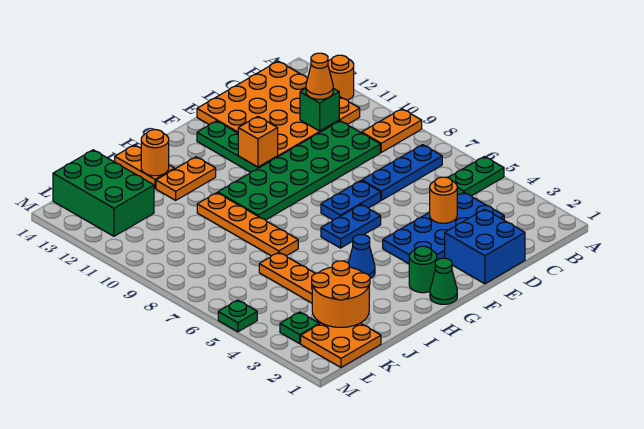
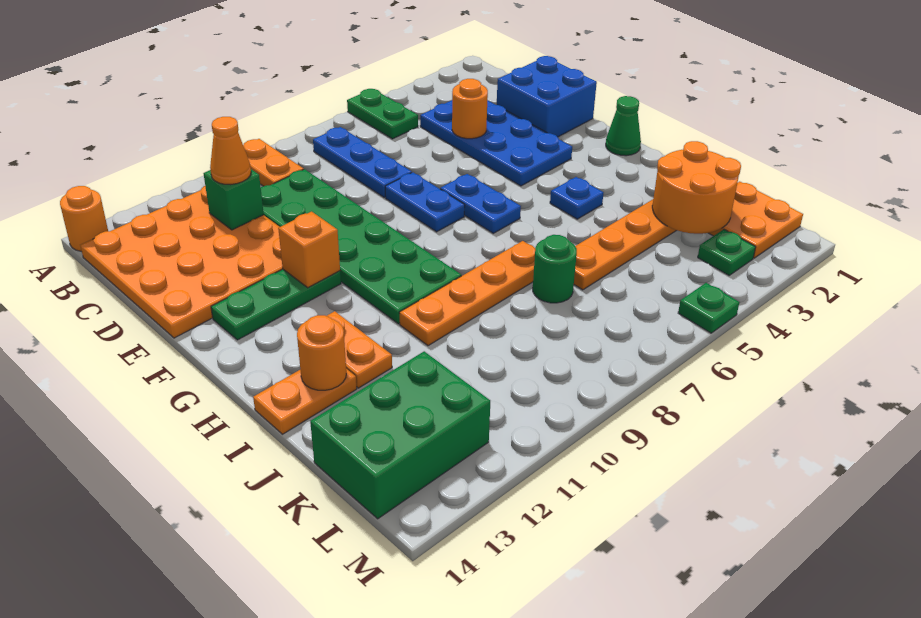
orange 1x1 round brick [328,55,354,100] -> orange 1x1 round brick moved to [60,186,108,251]
green 1x1 round brick [409,246,437,293] -> green 1x1 round brick moved to [533,235,577,303]
blue 1x1 cone [348,235,375,279] -> blue 1x1 plate [550,177,603,219]

